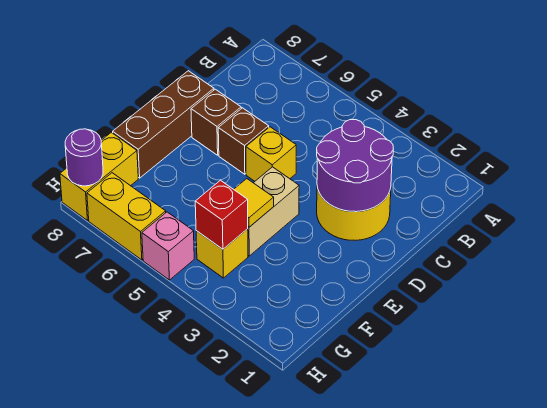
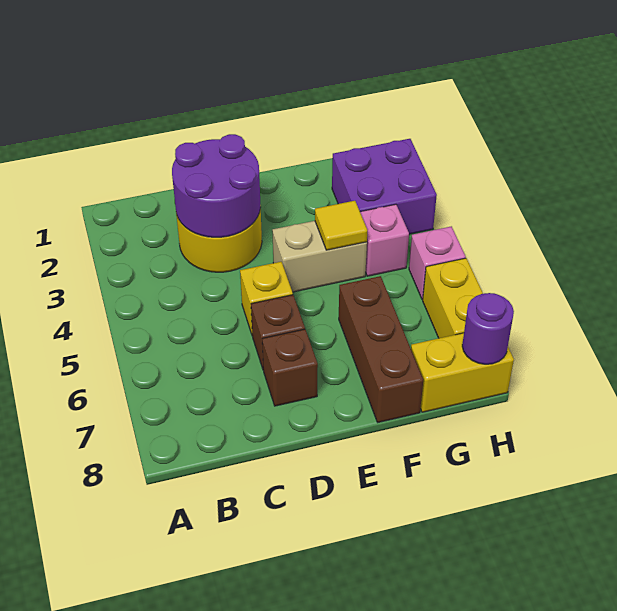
brown 1x3 brick [113,71,214,178] -> brown 1x3 brick turned to [339,276,423,422]
none -> purple 2x2 brick [332,139,437,234]
yellow 1x1 brick [196,229,248,278] -> pink 1x1 brick [360,204,409,276]
red 1x1 brick [195,180,248,249] -> none

